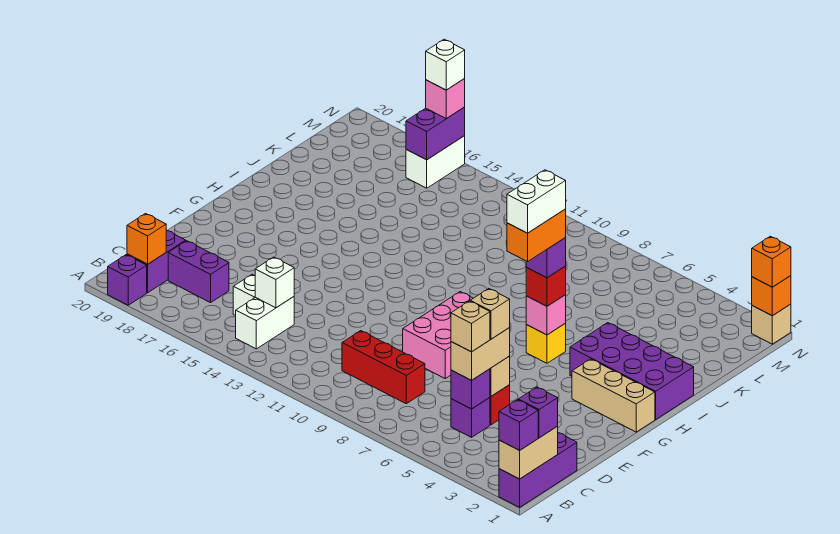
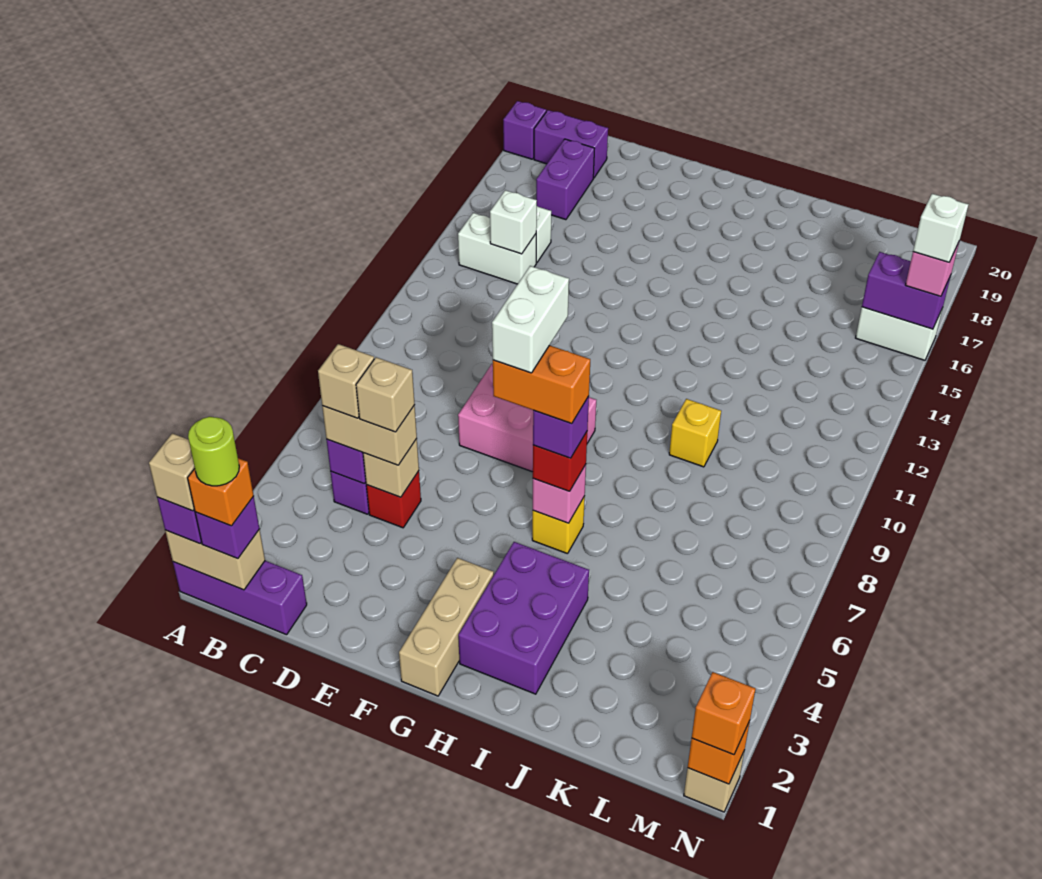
none -> tan 1x1 brick [149,433,195,511]
none -> lime 1x1 round brick [188,417,239,486]
orange 1x1 brick [127,214,167,264] -> orange 1x1 brick moved to [188,458,254,526]
red 1x3 brick [342,331,425,404] -> none
white 1x2 brick [507,170,566,233] -> white 1x2 brick turned to [492,266,569,373]
purple 2x4 brick [570,323,694,419] -> purple 2x3 brick [458,542,589,694]
none -> yellow 1x1 brick [669,399,721,467]

